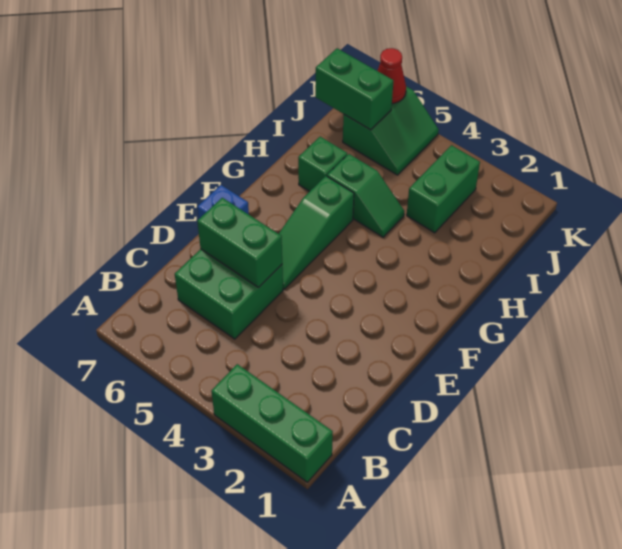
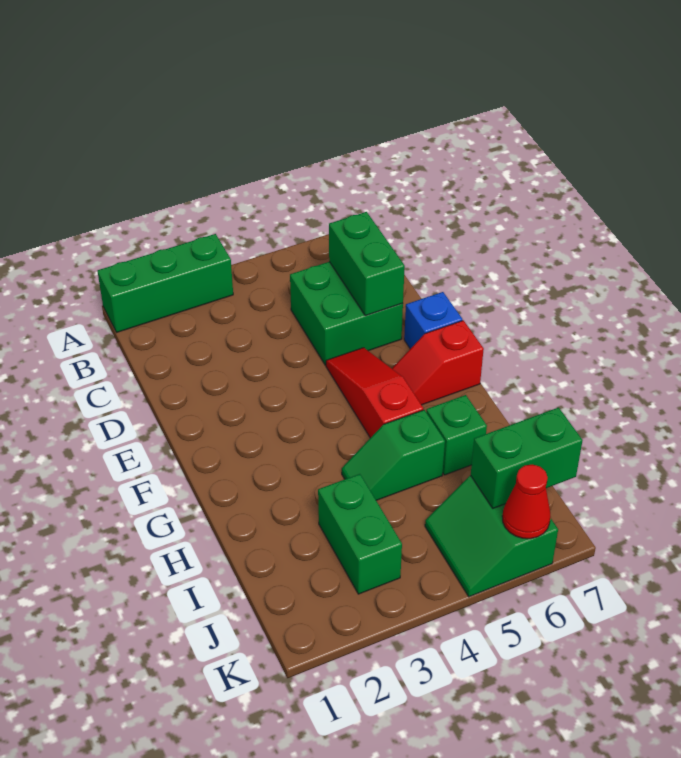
green 1x2 brick [197,198,282,287] -> green 1x2 brick turned to [329,212,405,316]
green 1x3 slope [279,176,354,289] -> red 1x3 slope [326,348,423,438]
none -> red 1x2 slope [392,320,484,405]

